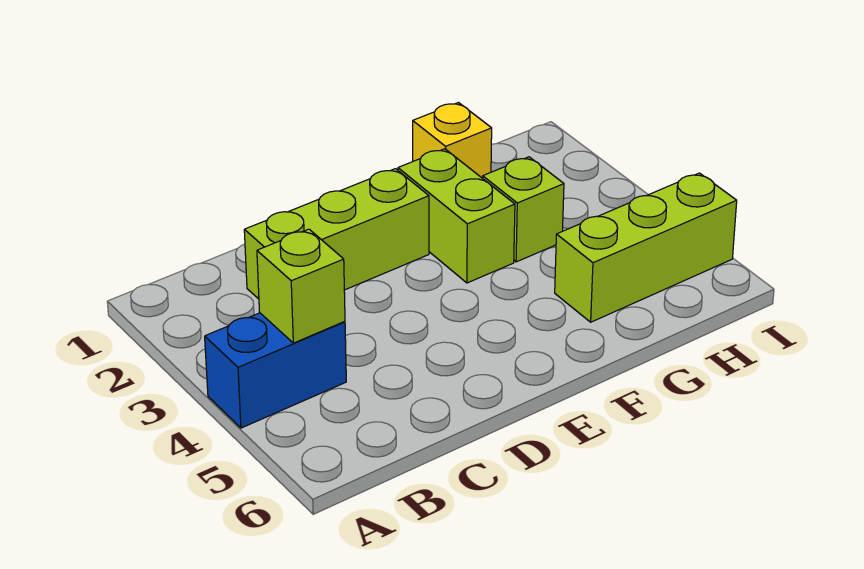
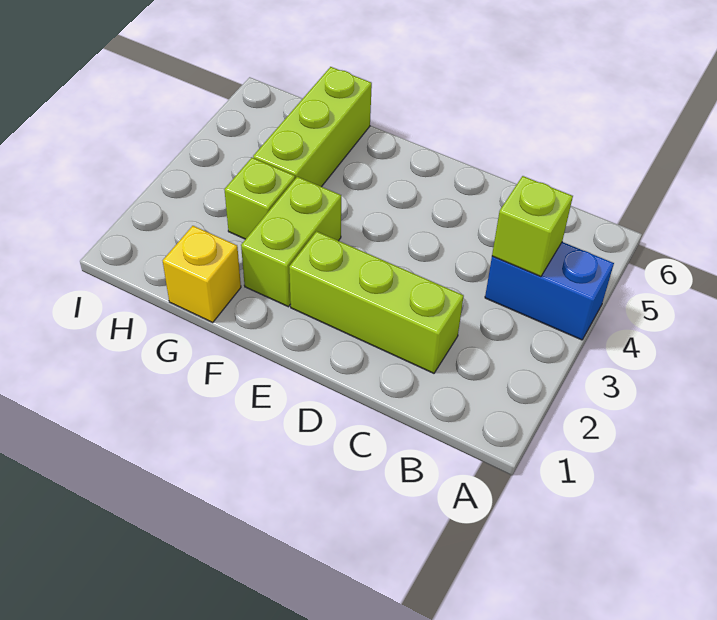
lime 1x3 brick [555,173,737,322] -> lime 1x3 brick turned to [253,67,372,187]

